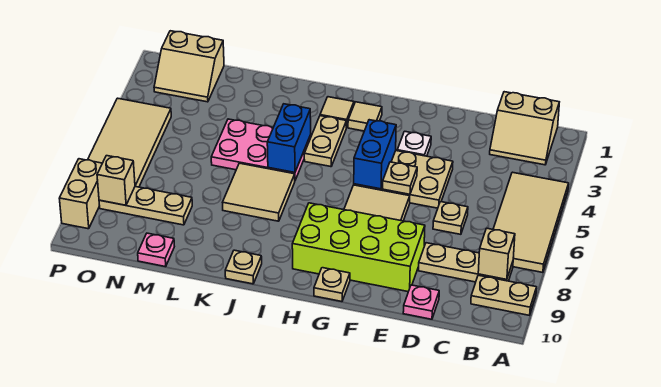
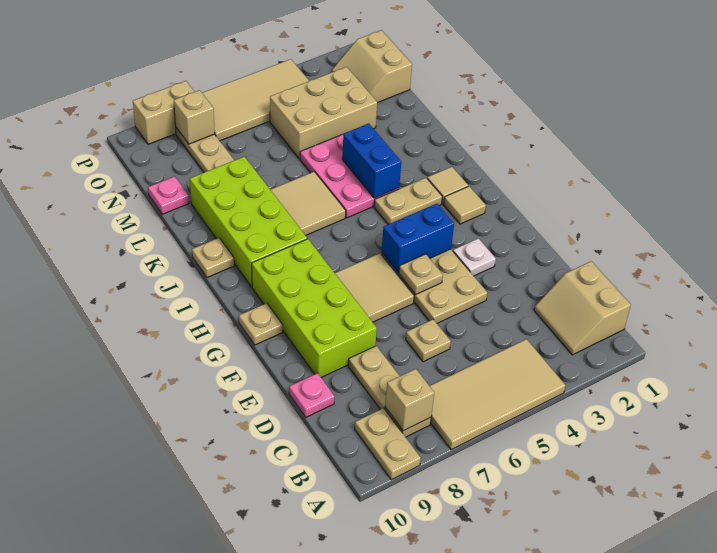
none -> lime 2x4 brick [190,156,307,287]
blue 1x2 brick [267,104,311,173] -> blue 1x2 brick turned to [342,123,401,198]
none -> tan 2x3 brick [270,67,377,159]

